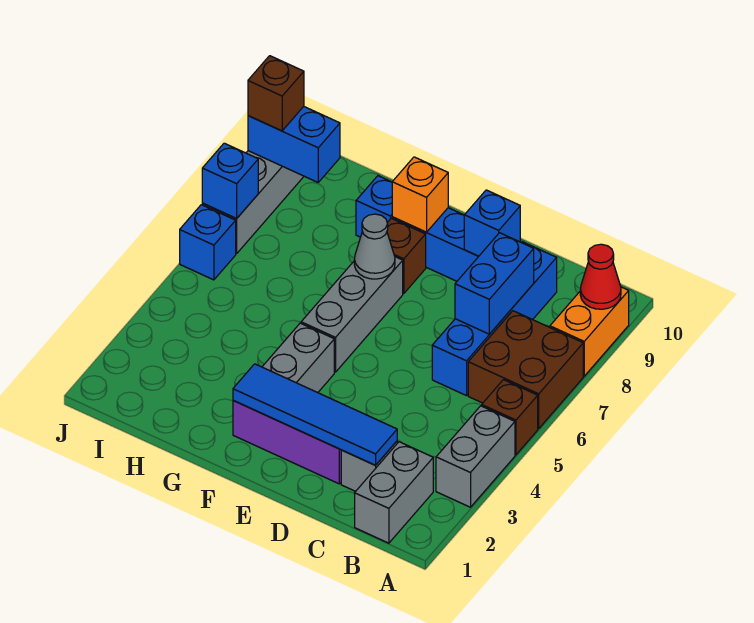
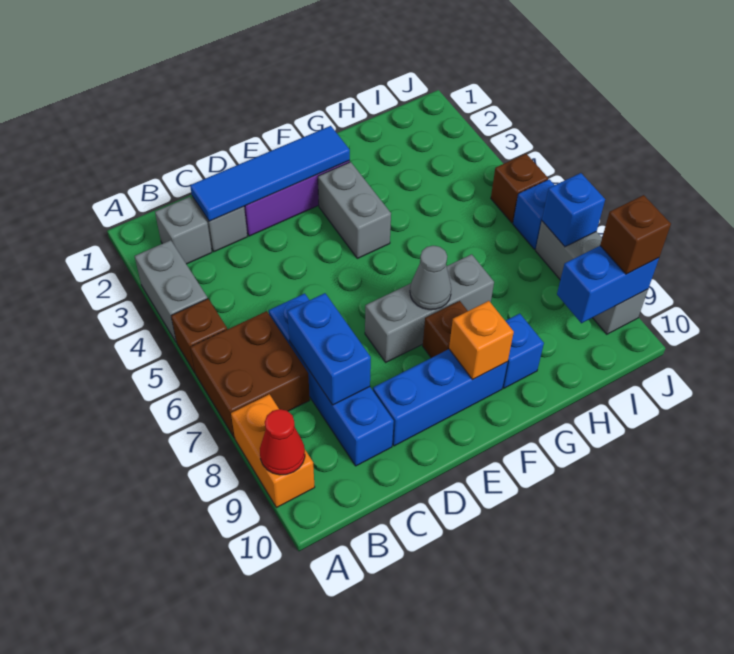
grey 1x2 brick [355,442,433,543] -> grey 1x1 brick [155,197,212,264]
blue 1x1 brick [464,190,520,256] -> none
grey 1x3 brick [301,257,403,372] -> grey 1x3 brick turned to [365,254,494,362]
none -> brown 1x1 brick [491,154,548,223]

